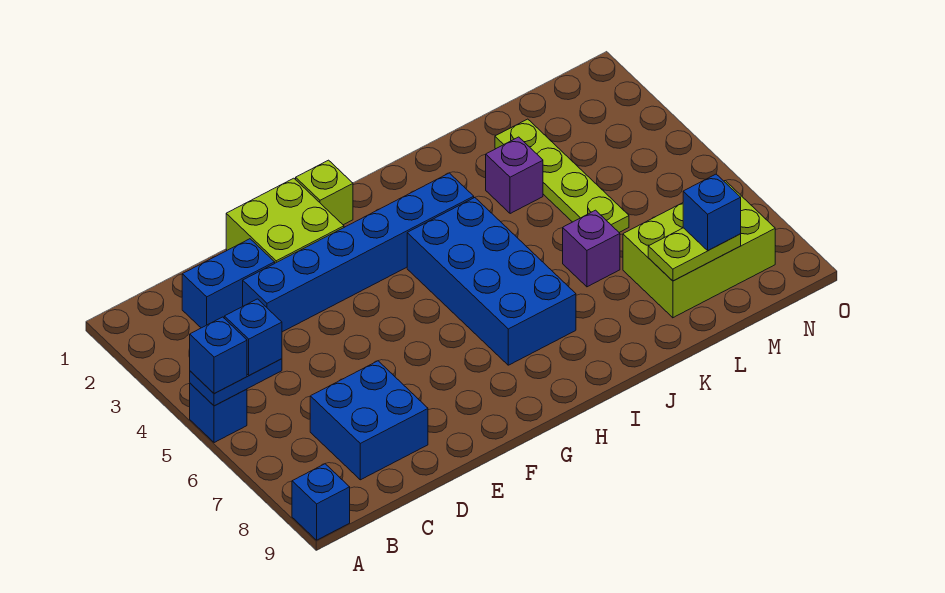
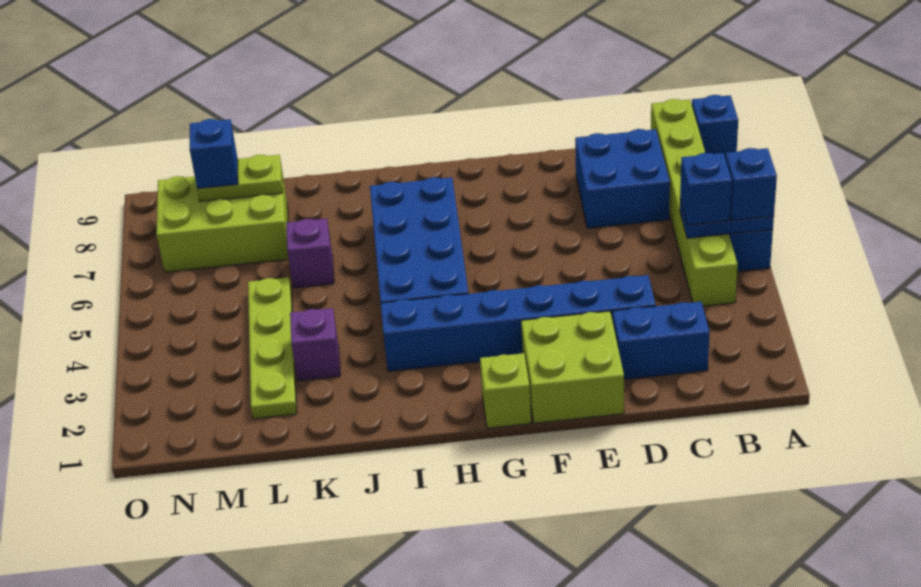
none -> lime 1x6 brick [651,99,738,306]

